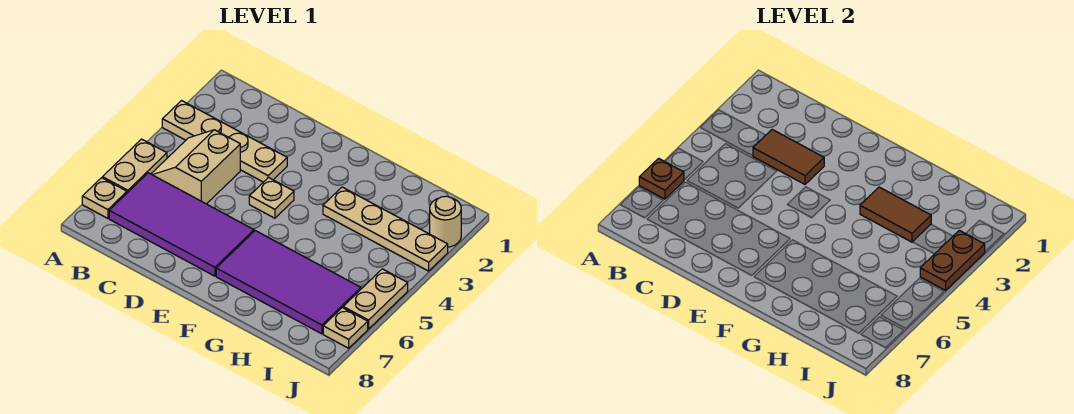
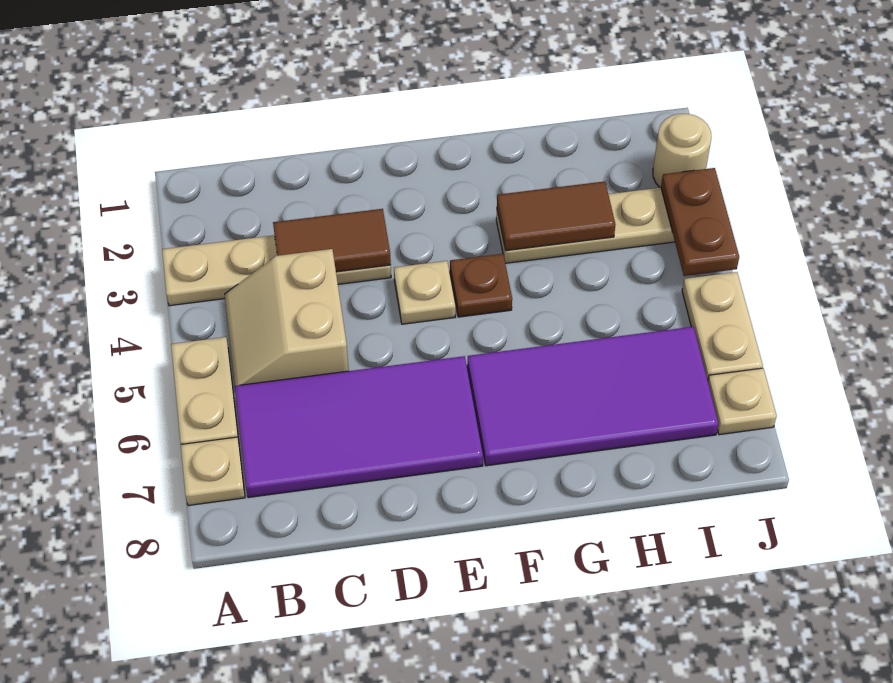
brown 1x1 plate [639,158,684,199] -> brown 1x1 plate moved to [450,254,512,317]

